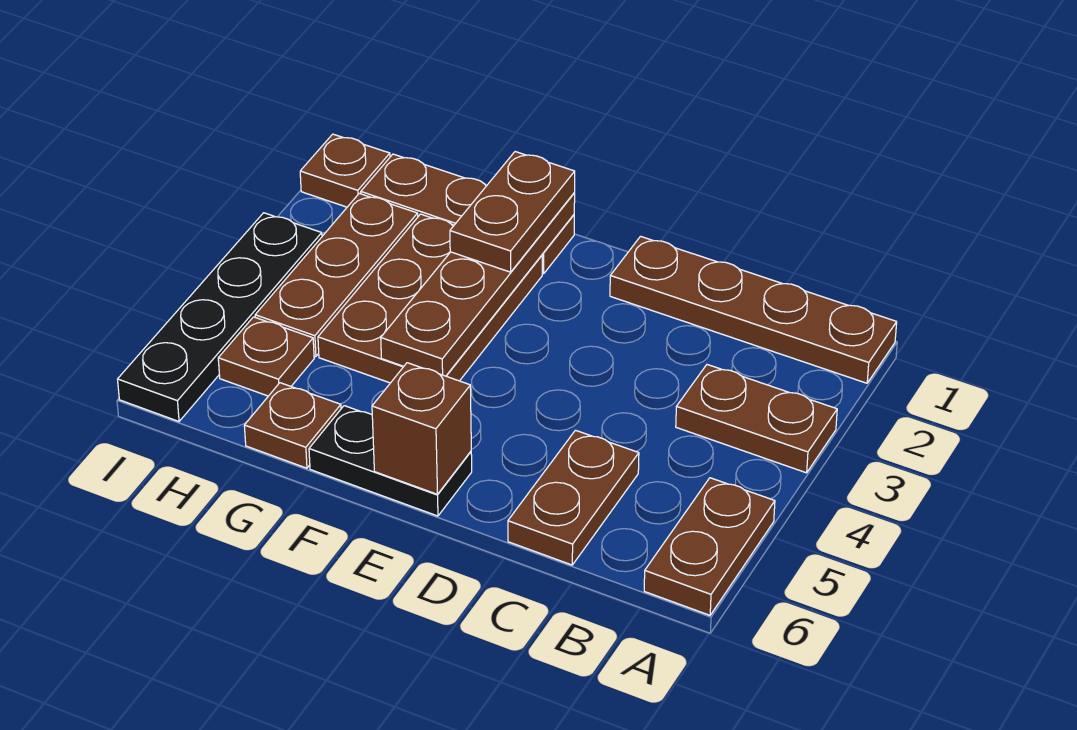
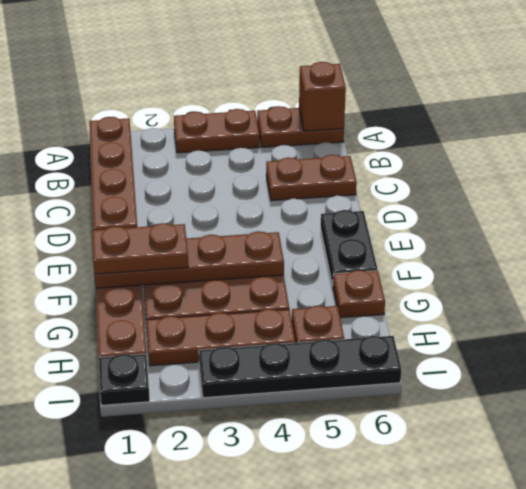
brown 1x2 plate [676,365,837,473] -> brown 1x2 plate turned to [174,109,260,153]
brown 1x1 brick [372,363,471,494] -> brown 1x1 brick moved to [299,62,346,131]
brown 1x1 plate [300,134,390,207] -> black 1x1 plate [99,354,150,405]

